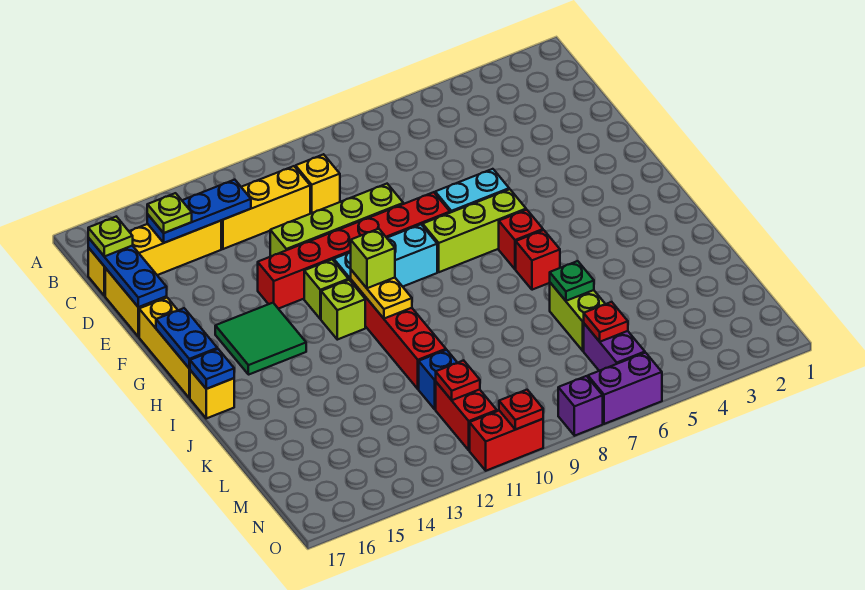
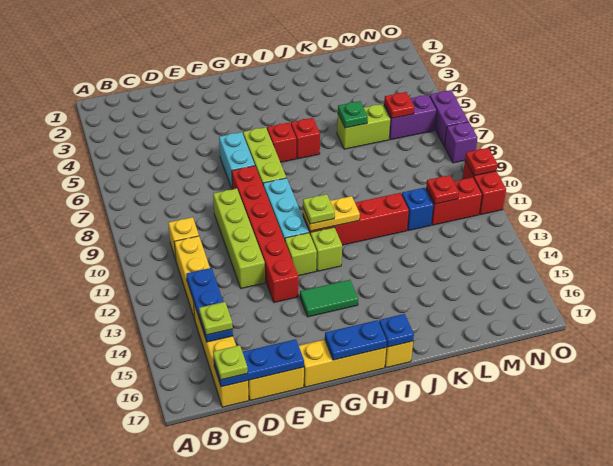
green 2x2 tile [215,303,306,375] -> green 1x2 tile [300,280,358,317]
lime 1x1 brick [351,229,395,288] -> lime 1x1 plate [303,194,335,224]

